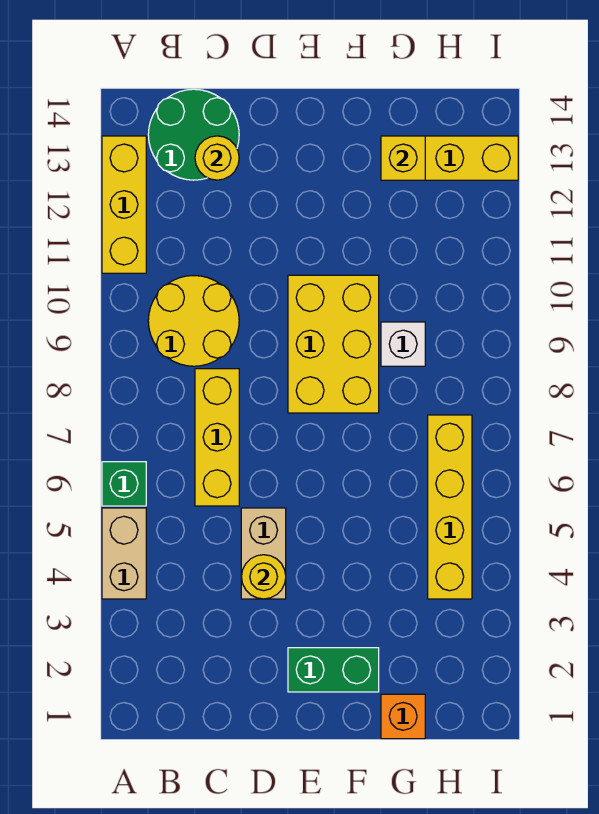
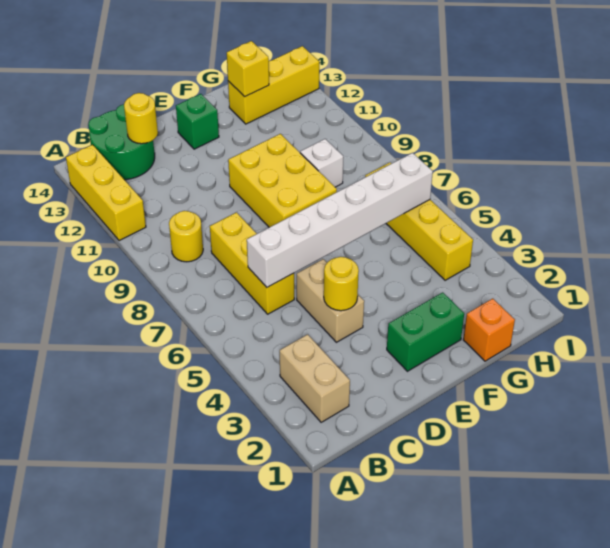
tan 1x2 brick [102,508,146,599] -> tan 1x2 brick moved to [280,334,350,422]
green 1x1 brick [102,462,146,506] -> green 1x1 brick moved to [176,94,219,149]
yellow 2x2 round brick [148,276,239,366] -> yellow 1x1 round brick [169,211,203,262]
none -> white 1x6 brick [247,153,433,287]

